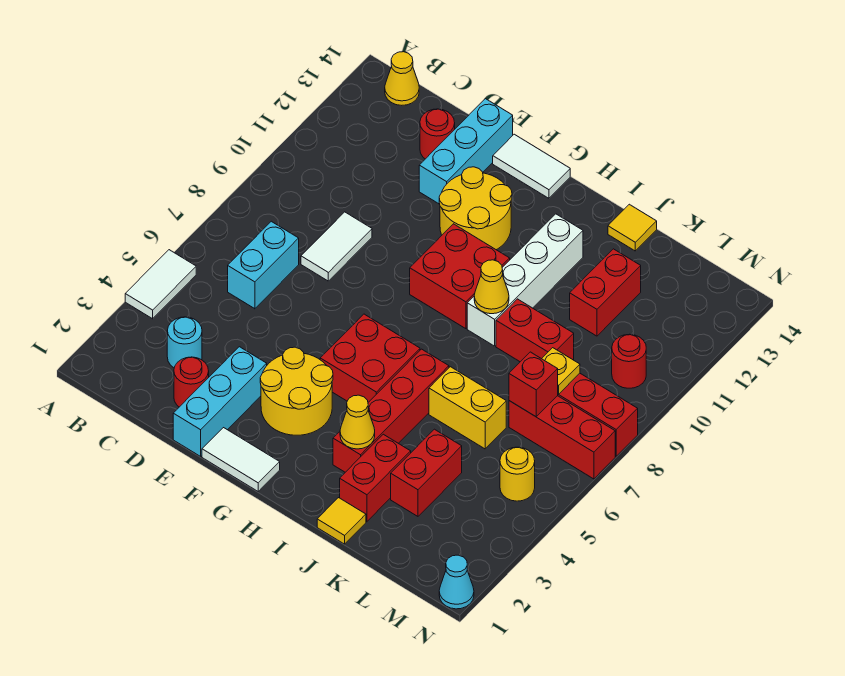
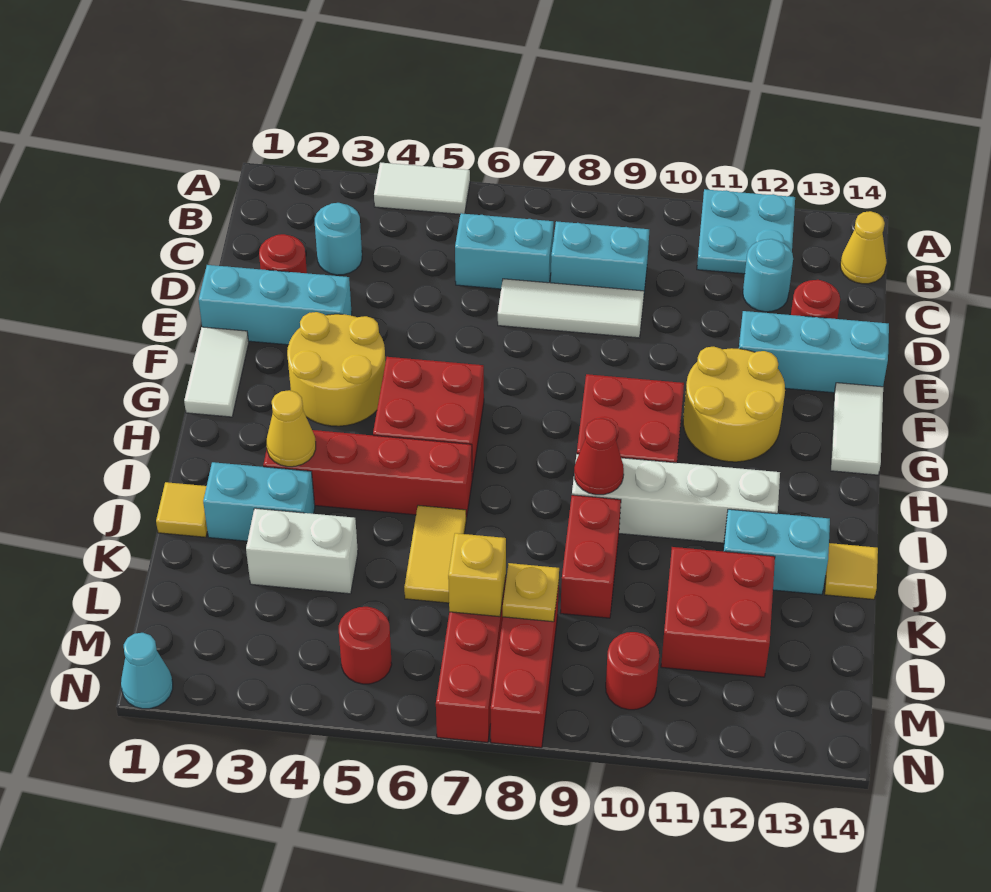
none -> cyan 2x2 plate [697,189,795,274]
none -> cyan 1x2 brick [551,221,649,291]
none -> cyan 1x1 round brick [743,239,793,312]
white 1x2 tile [301,212,372,281] -> white 1x3 tile [498,279,644,338]
yellow 1x1 cone [474,260,509,314] -> red 1x1 cone [574,418,624,495]
red 1x2 brick [340,434,411,522] -> cyan 1x2 brick [203,462,315,541]
yellow 1x2 brick [429,367,506,449] -> yellow 1x2 tile [404,505,466,603]
none -> cyan 1x2 brick [723,509,830,595]
red 1x2 brick [391,429,462,516] -> white 1x2 brick [246,508,358,594]
red 1x2 brick [570,249,641,336] -> red 2x2 brick [661,547,775,677]
red 1x1 brick [509,352,558,417] -> yellow 1x1 brick [448,533,506,617]
yellow 1x1 round brick [500,447,535,501] -> red 1x1 round brick [339,607,392,684]

